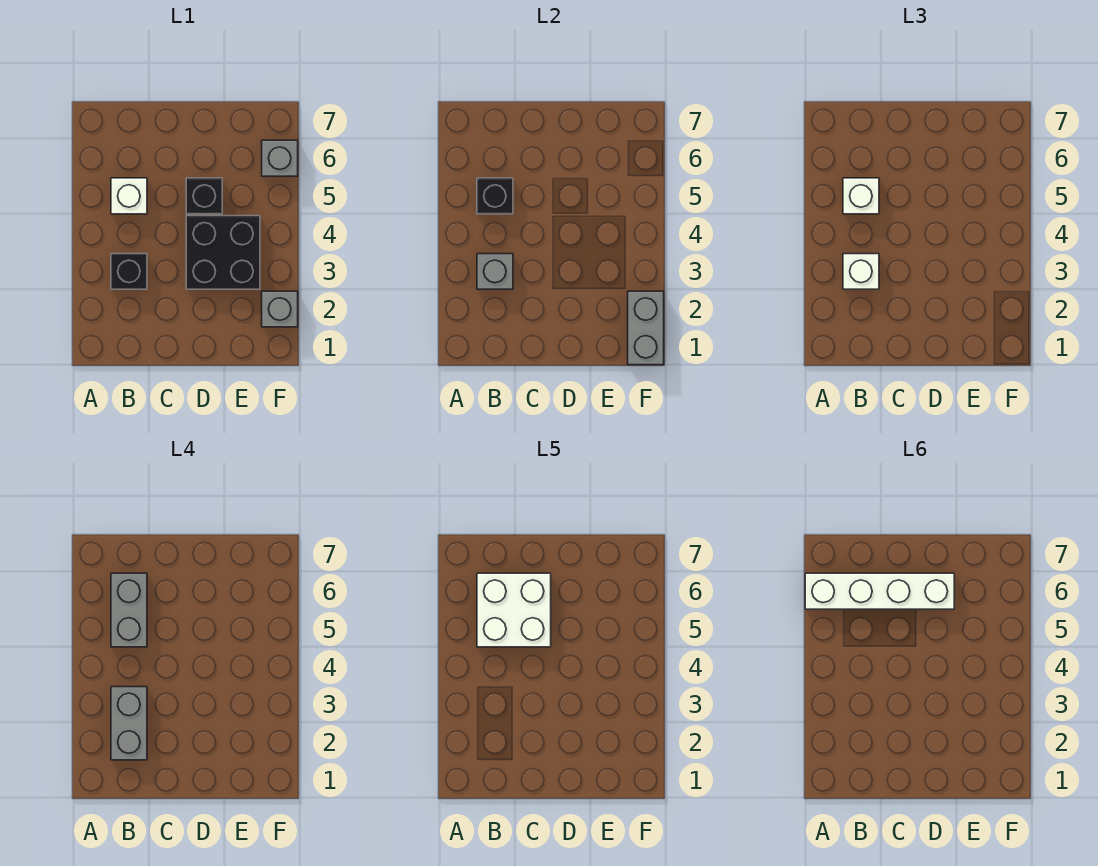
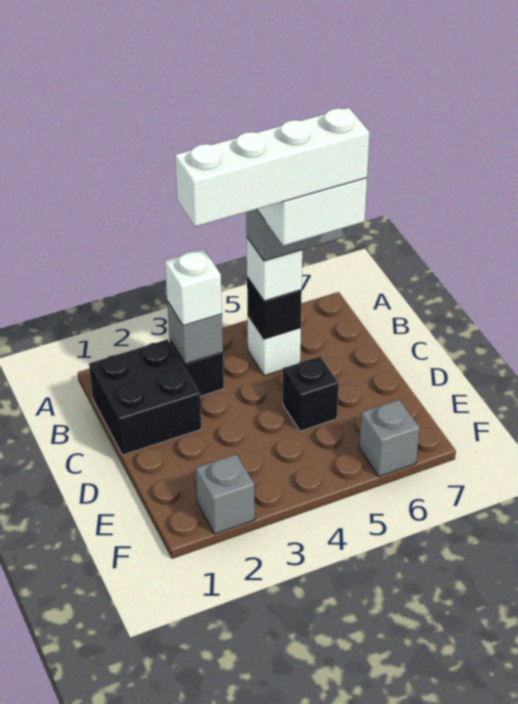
white 1x4 brick [805,573,954,609] -> white 1x4 brick turned to [175,108,369,227]
grey 1x2 brick [111,687,147,760] -> none
black 2x2 brick [186,216,260,289] -> black 2x2 brick moved to [89,339,201,455]
grey 1x2 brick [628,291,664,365] -> none

